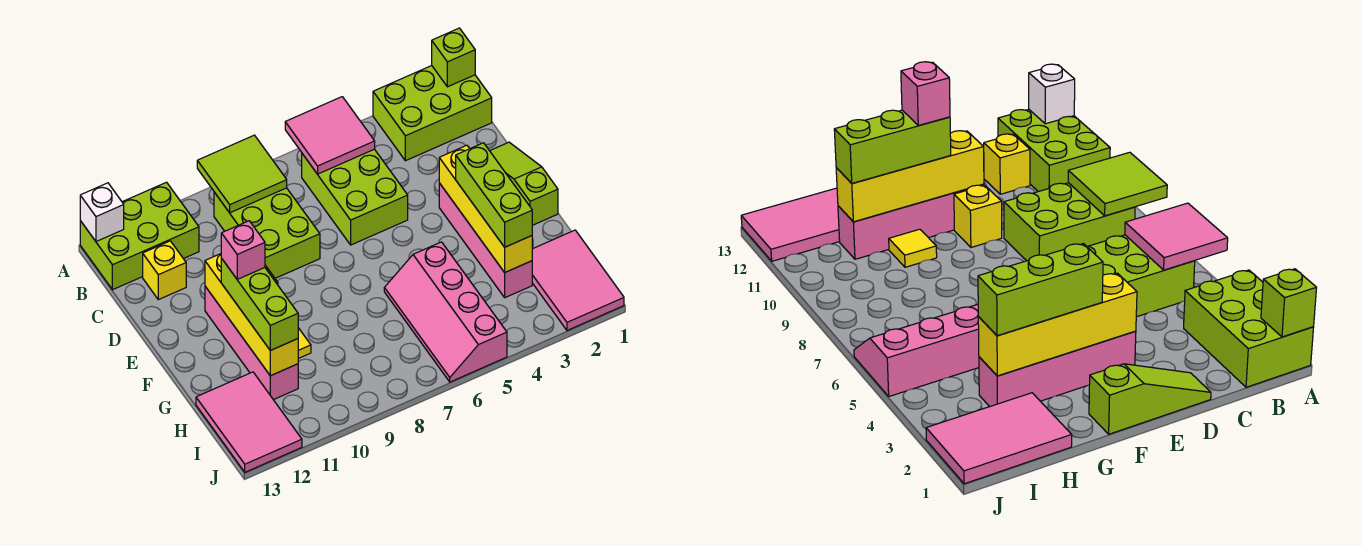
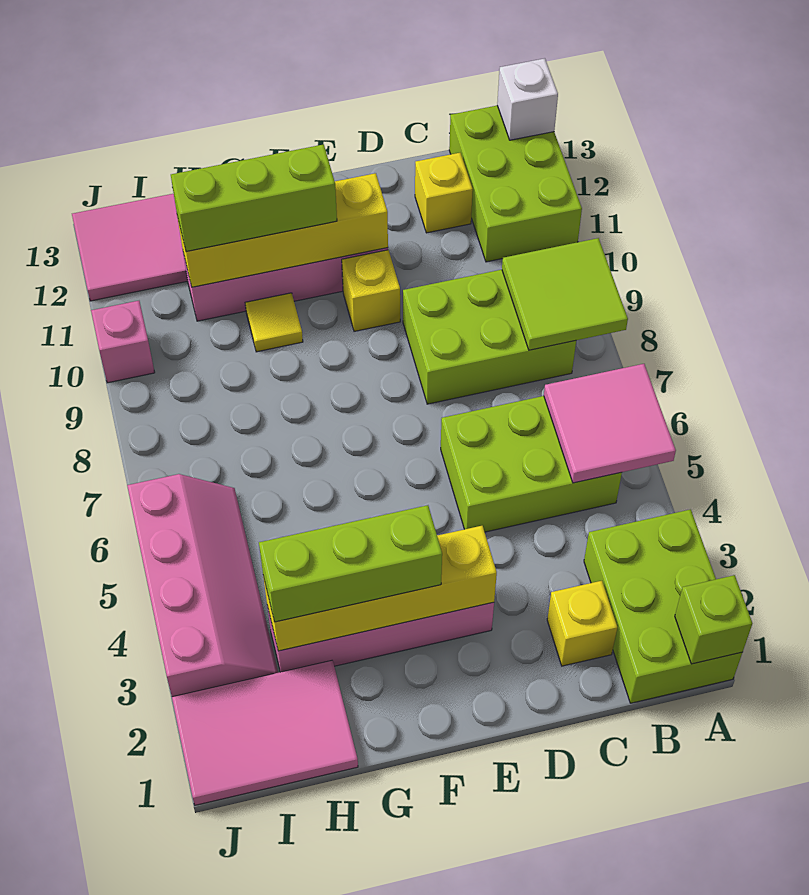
none -> yellow 1x1 brick [547,581,617,666]
lime 1x3 slope [490,142,558,225] -> none
pink 1x1 brick [221,221,265,279] -> pink 1x1 brick moved to [91,301,155,383]
pink 2x4 slope [384,242,507,382] -> pink 2x4 slope turned to [127,474,278,697]

